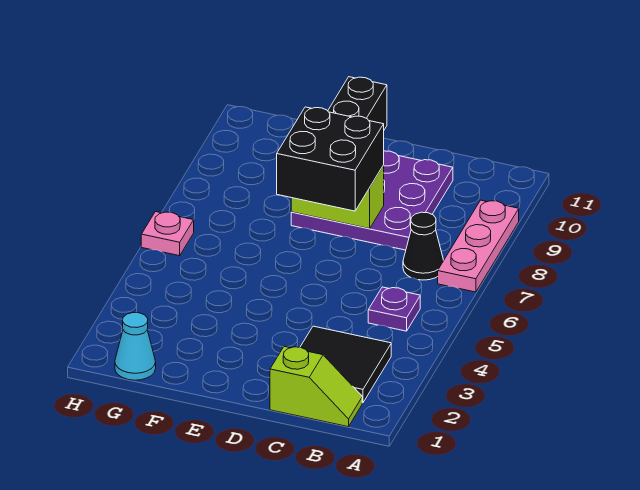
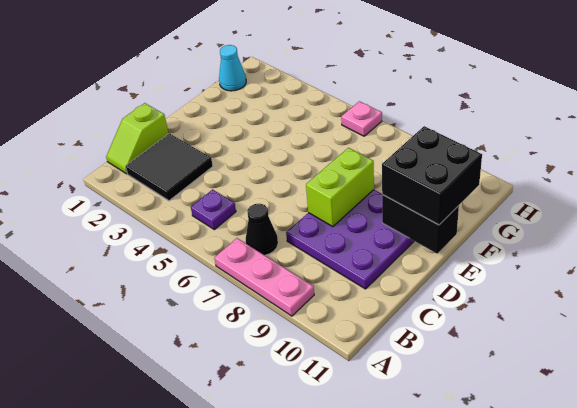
black 2x2 brick [277,107,384,211] -> black 2x2 brick moved to [382,126,482,225]

